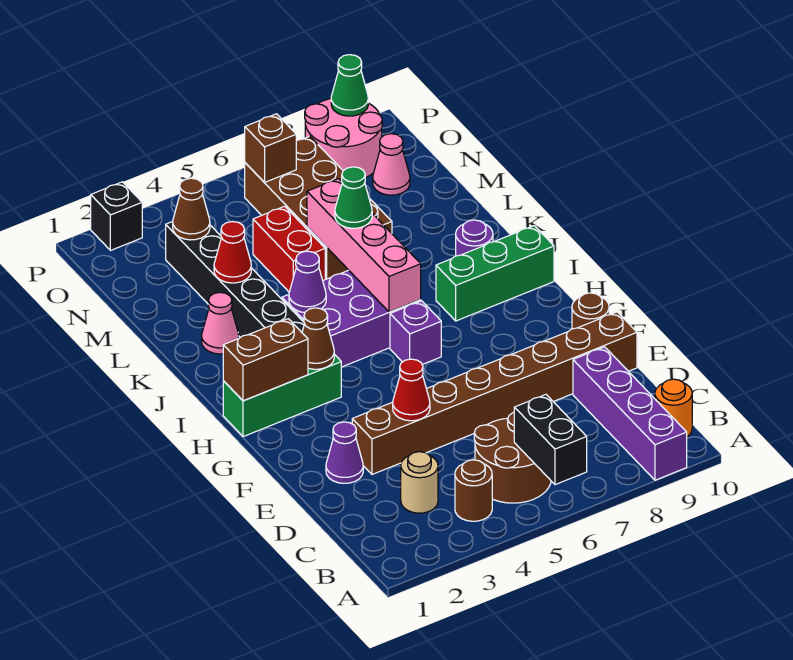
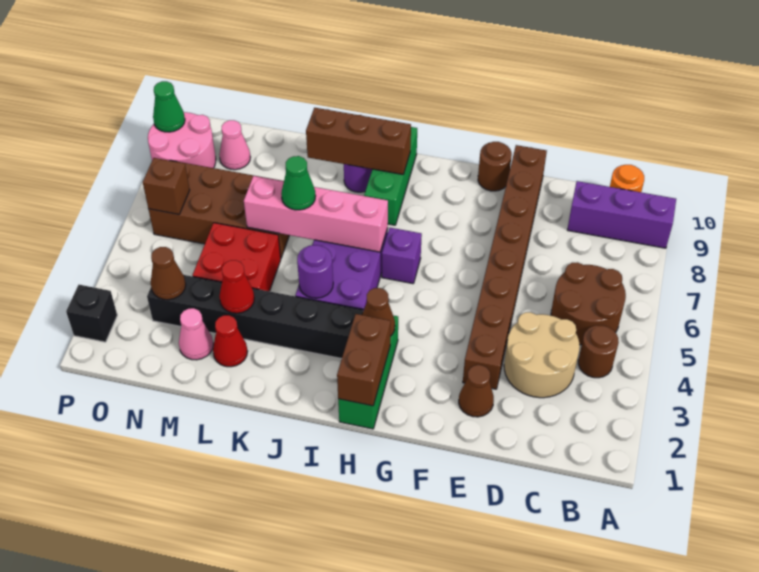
black 1x2 brick [514,395,587,485] -> none
purple 1x4 brick [573,347,687,480] -> purple 1x3 brick [567,181,676,248]
tan 1x1 round brick [401,452,438,513] -> tan 2x2 round brick [504,312,580,398]
purple 1x1 cone [326,422,363,483] -> brown 1x1 cone [459,365,494,417]
red 1x1 cone [393,359,430,421] -> red 1x1 cone moved to [213,315,248,367]
none -> brown 1x3 brick [306,108,411,174]
purple 1x1 cone [289,251,326,313] -> purple 1x1 round brick [297,245,333,298]
pink 1x1 cone [202,292,239,354] -> pink 1x1 cone moved to [179,308,213,360]
red 1x2 brick [253,206,325,292] -> red 2x2 brick [193,223,281,291]

